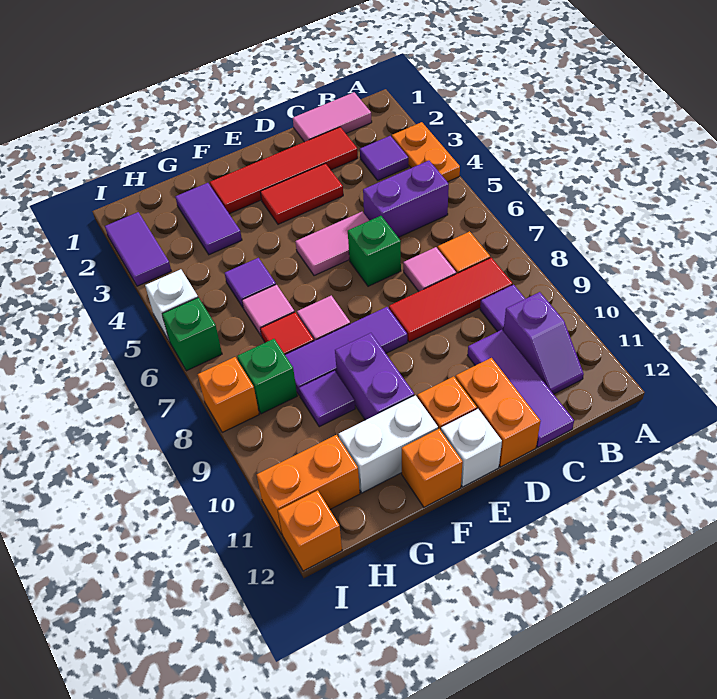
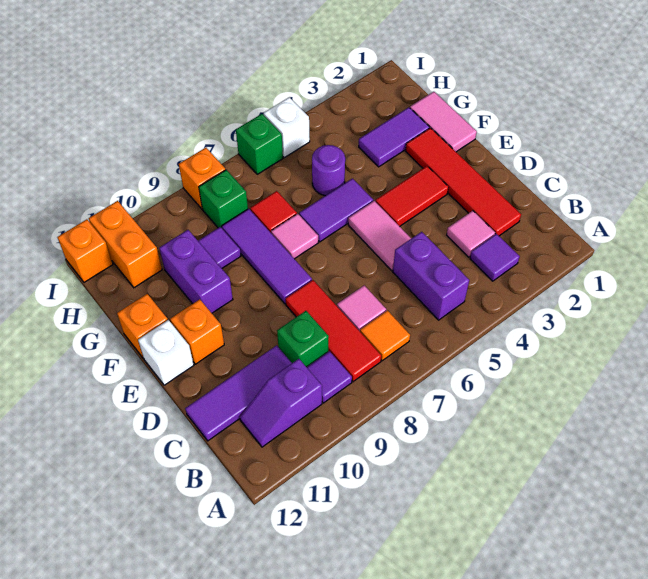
orange 1x2 plate [392,122,460,182] -> none
pink 1x2 tile [293,92,372,142] -> pink 1x2 tile moved to [410,92,477,152]
red 1x2 tile [260,163,343,224] -> red 1x2 tile turned to [375,166,448,226]
green 1x1 brick [348,216,401,286] -> green 1x1 brick moved to [277,311,329,367]
orange 1x2 brick [456,358,541,467] -> none
purple 1x2 brick [335,333,414,420] -> purple 1x2 brick turned to [159,230,233,313]
white 1x2 brick [339,396,438,493] -> none
purple 1x1 tile [225,258,276,307] -> purple 1x1 round brick [312,145,345,196]
pink 1x1 tile [242,284,294,336] -> pink 1x1 tile moved to [447,211,495,257]
purple 1x2 tile [105,212,171,286] -> purple 1x2 tile moved to [299,178,373,242]

